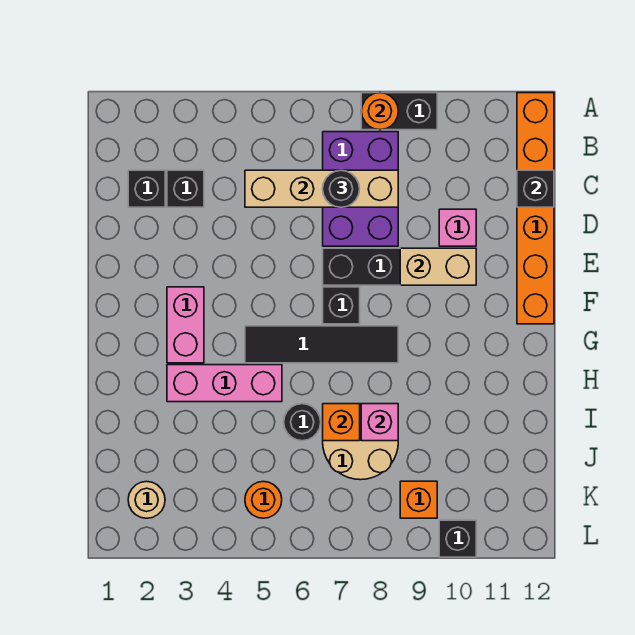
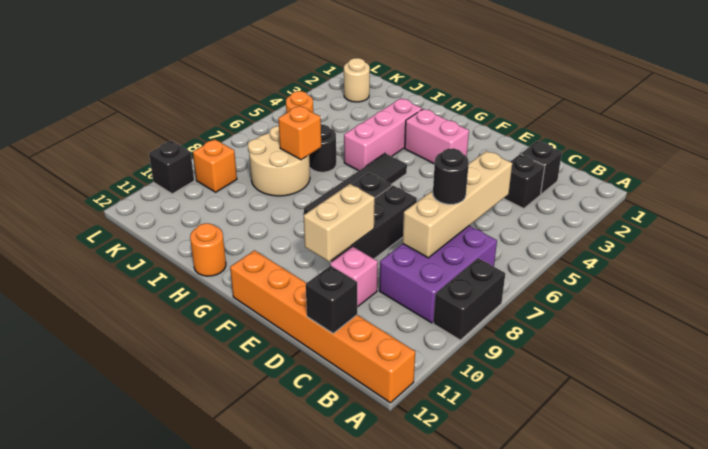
orange 1x1 round brick [361,93,398,130] -> orange 1x1 round brick moved to [190,223,226,276]
purple 2x3 brick [323,132,398,246] -> purple 2x3 brick turned to [379,226,497,323]
pink 1x1 brick [361,404,398,441] -> none

